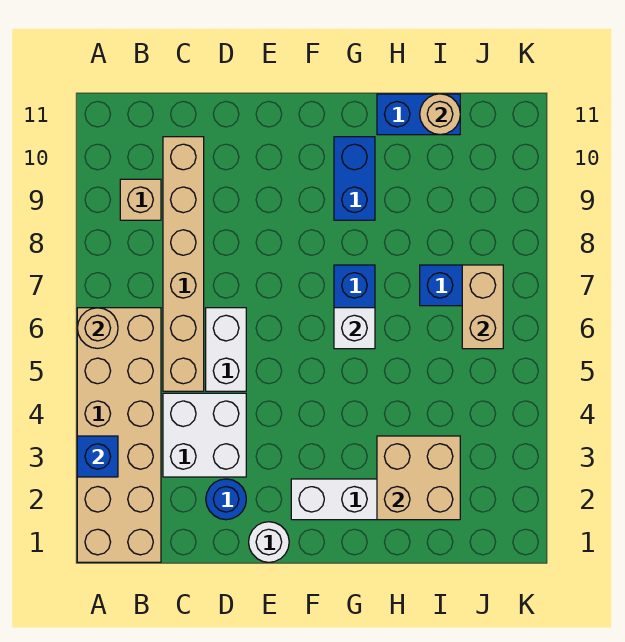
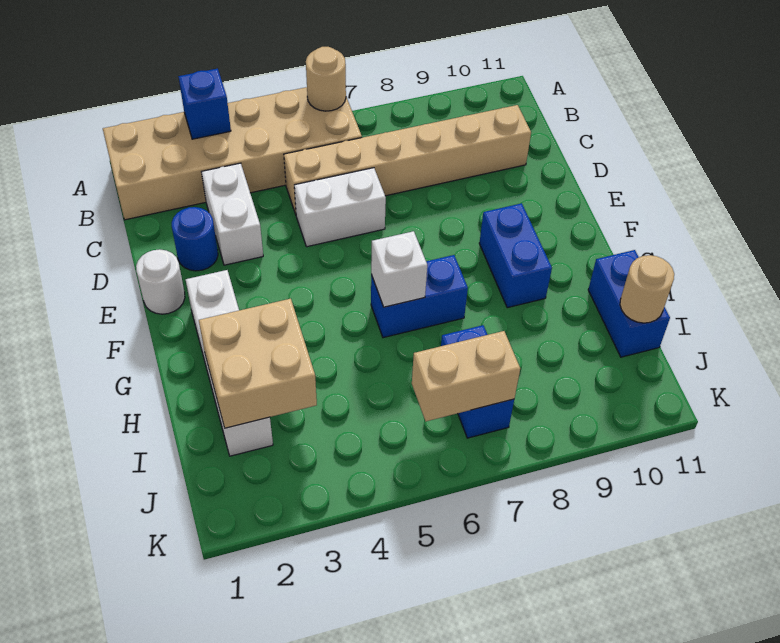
tan 1x1 brick [120,179,161,220] -> none
white 2x2 brick [163,393,246,477] -> white 1x2 brick [202,163,263,265]
blue 1x2 brick [334,137,375,220] -> blue 1x2 brick turned to [479,203,552,308]

